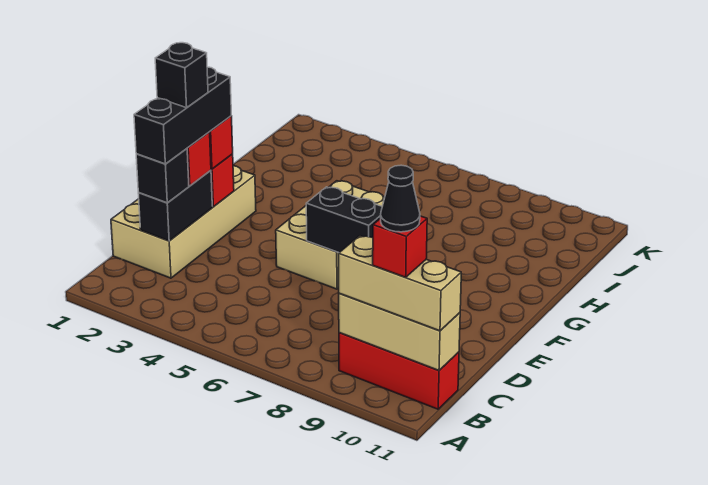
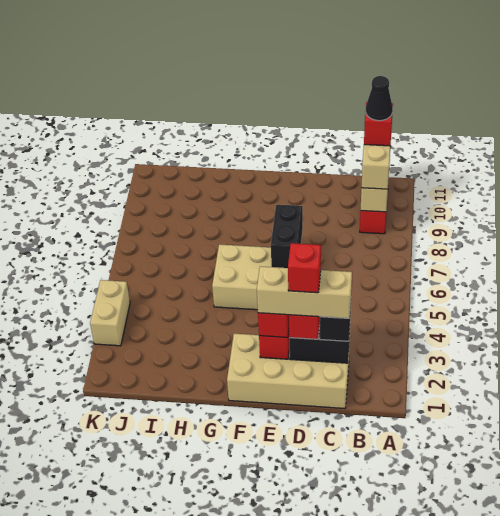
black 1x3 brick [134,67,231,164] -> tan 1x3 brick [257,266,352,318]
black 1x1 brick [155,43,208,108] -> red 1x1 brick [288,243,321,293]
none -> tan 1x2 brick [90,280,130,346]

